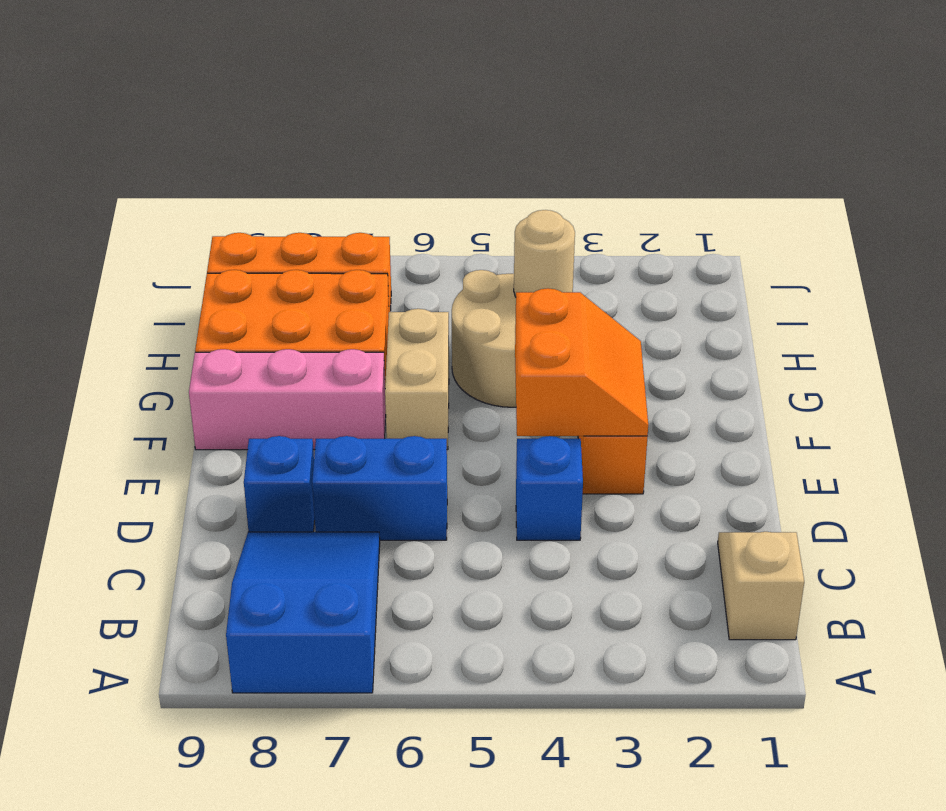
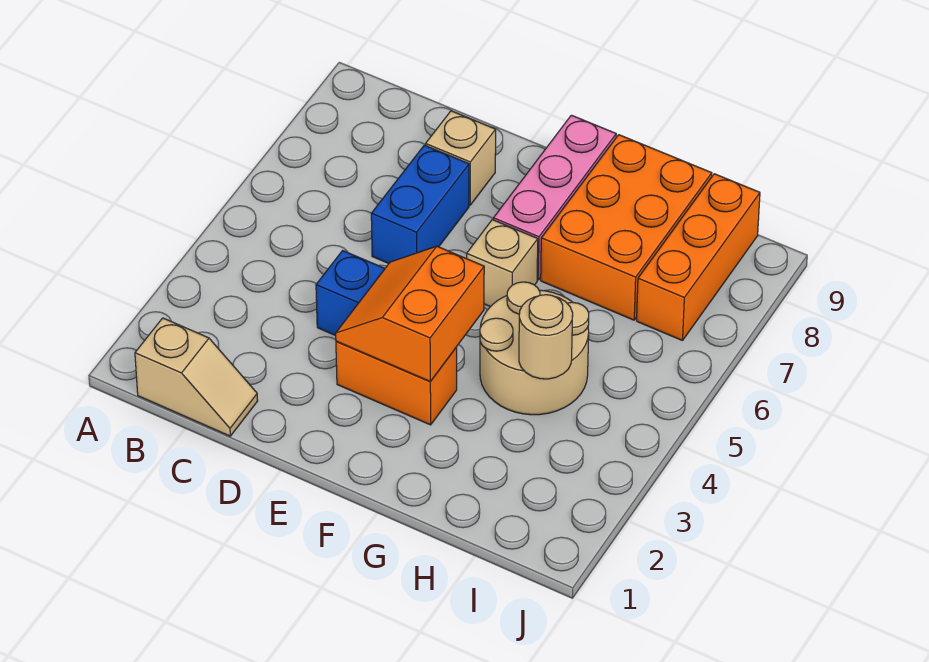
blue 2x3 slope [226,532,380,693] -> none
blue 1x1 brick [244,436,315,532] -> tan 1x1 brick [426,111,496,205]
orange 2x2 slope [515,288,648,436] -> orange 2x2 slope turned to [336,246,484,381]
tan 1x2 brick [385,309,449,450] -> tan 1x1 brick [467,220,538,307]

